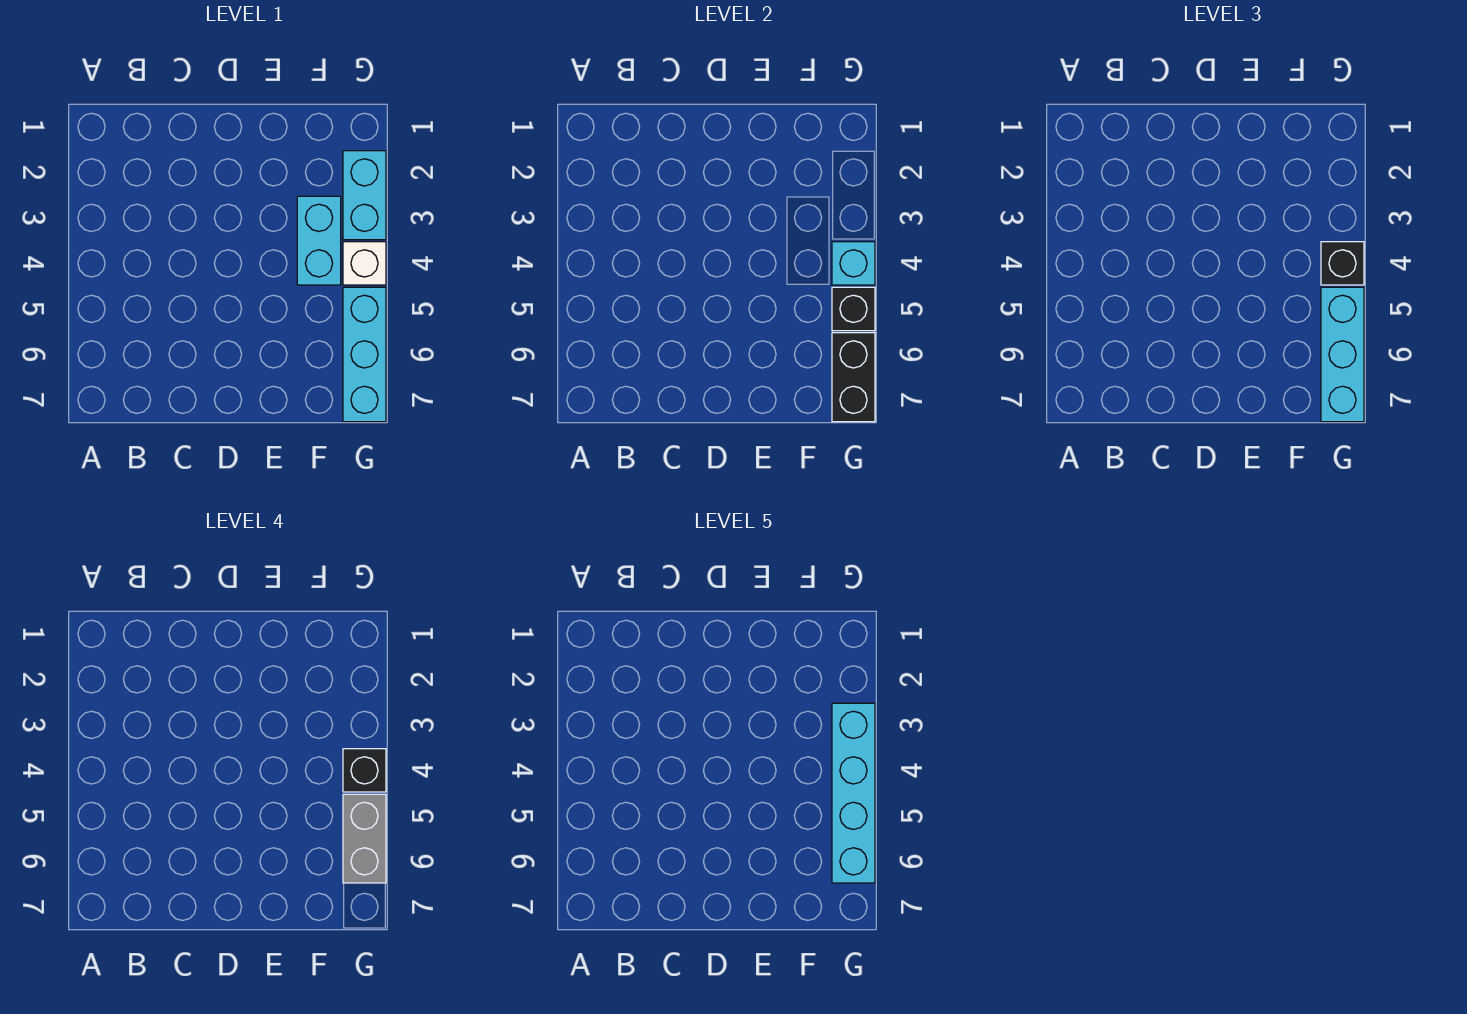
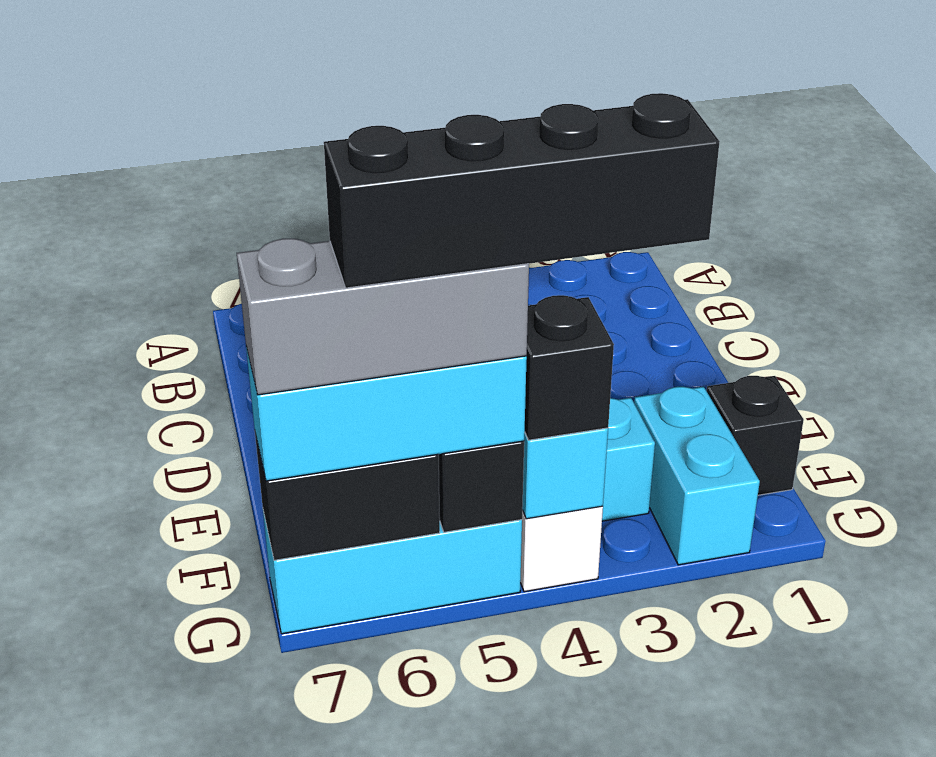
cyan 1x2 brick [343,151,386,240] -> cyan 1x2 brick turned to [634,387,760,565]
cyan 1x4 brick [832,703,875,883] -> black 1x4 brick [324,93,720,288]
black 1x1 brick [343,749,386,792] -> black 1x1 brick moved to [707,376,804,495]
grey 1x2 brick [343,794,386,883] -> grey 1x3 brick [237,238,529,395]

